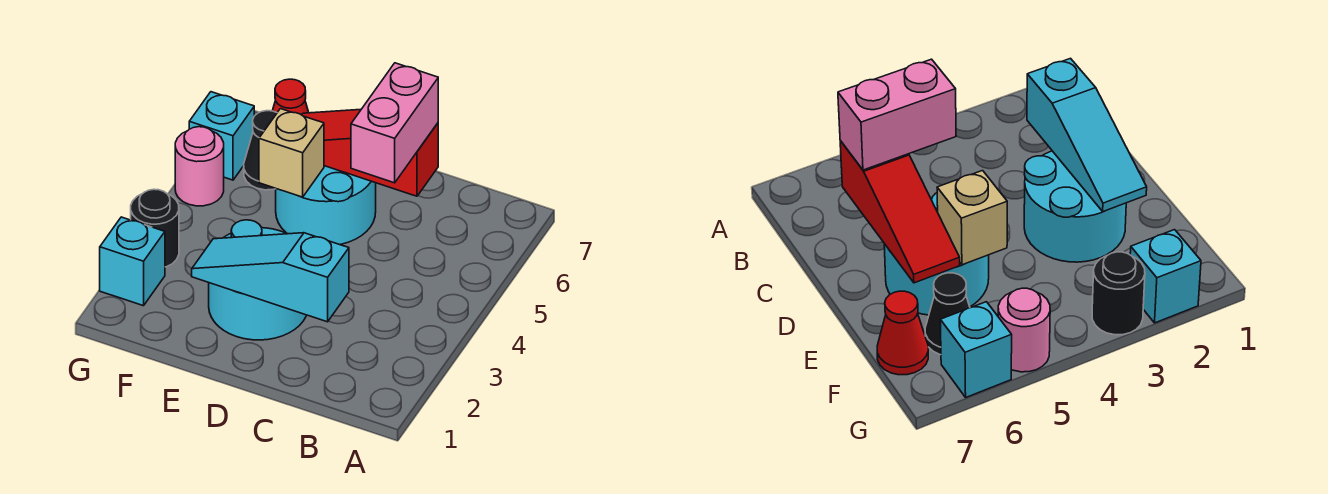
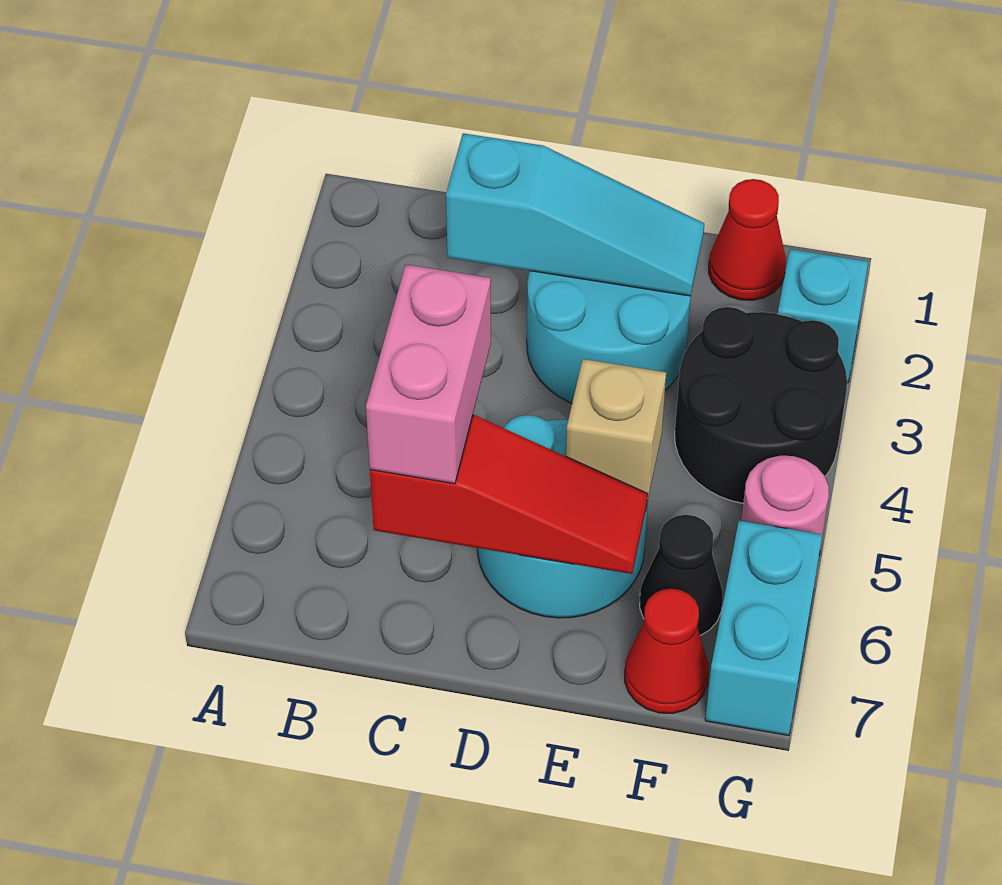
none -> red 1x1 cone [709,179,786,300]
black 1x1 round brick [131,189,179,267] -> black 2x2 round brick [675,307,847,503]
cyan 1x1 brick [189,92,254,180] -> cyan 1x2 brick [705,521,822,736]

